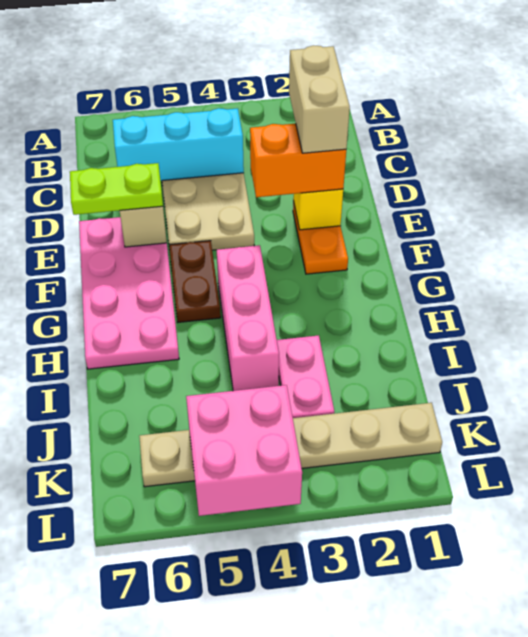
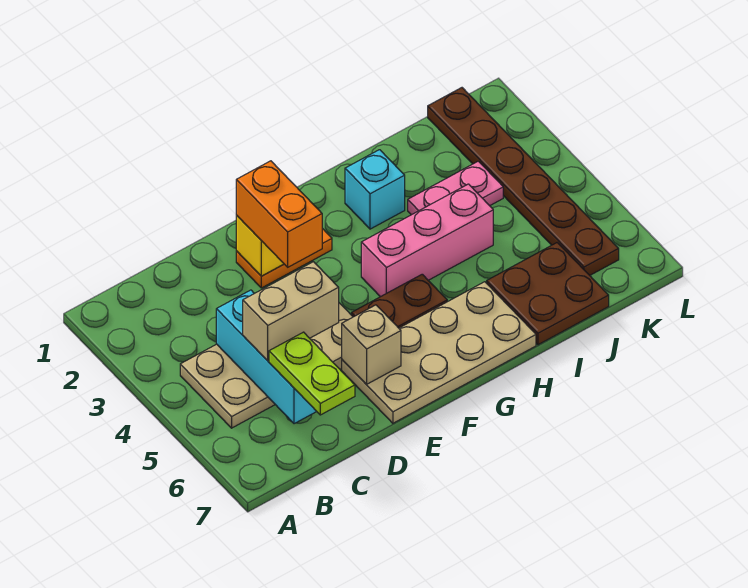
tan 1x2 brick [289,45,350,153] -> tan 1x2 brick moved to [243,262,339,361]
pink 2x4 plate [79,217,179,369] -> tan 2x4 plate [342,282,536,423]
lime 1x2 plate [70,163,163,215] -> lime 1x2 plate moved to [269,332,355,415]
none -> cyan 1x1 brick [345,150,405,229]
none -> brown 2x2 plate [487,243,609,345]
tan 1x6 plate [139,403,442,487] -> brown 1x6 plate [428,88,619,275]
pink 2x2 brick [186,385,302,516] -> none

